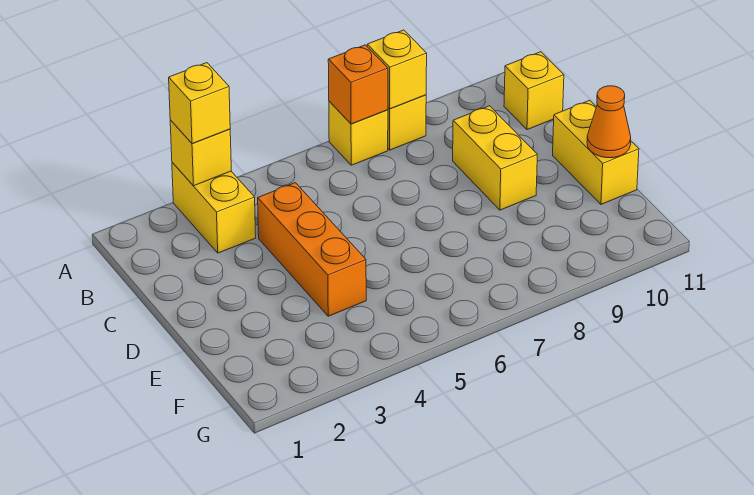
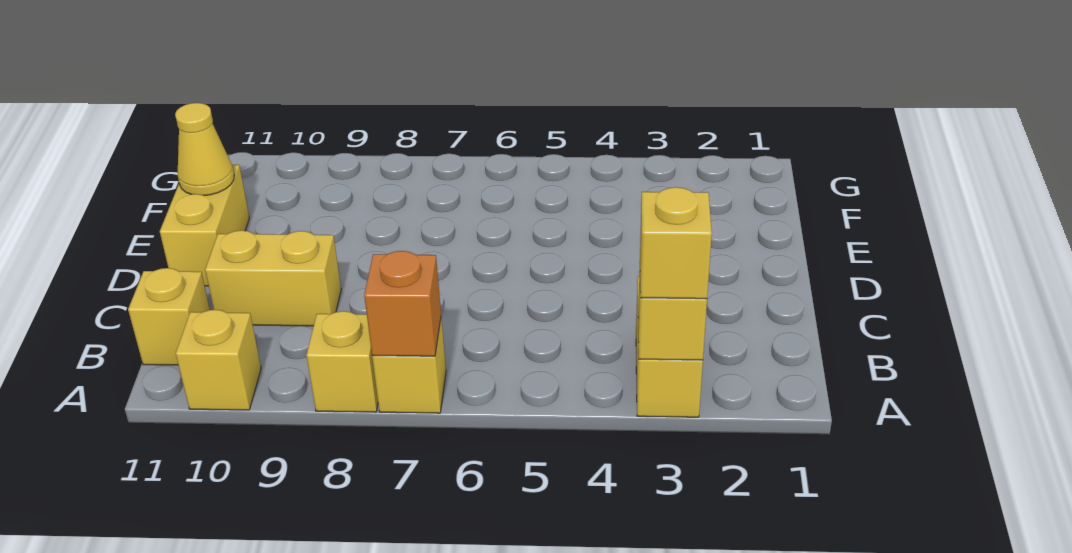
yellow 1x1 brick [367,30,427,109] -> yellow 1x1 brick moved to [176,310,261,410]
orange 1x3 brick [258,183,366,316] -> none
yellow 1x2 brick [453,106,537,210] -> yellow 1x2 brick turned to [205,230,341,326]
orange 1x1 cone [587,86,631,158] -> yellow 1x1 cone [175,103,234,196]

